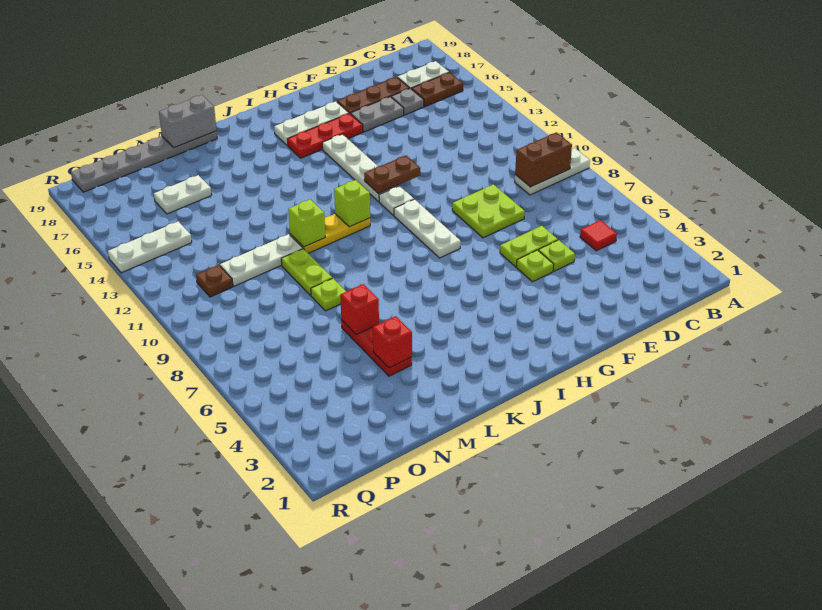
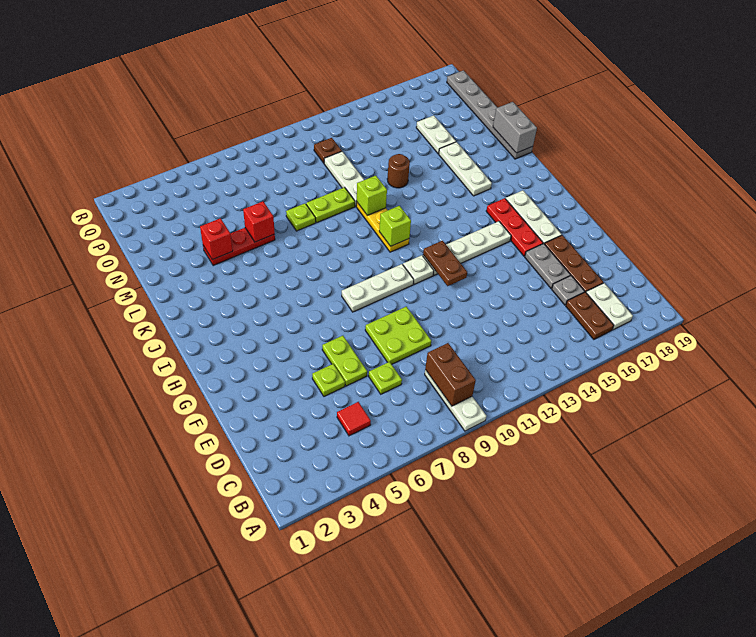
lime 1x1 plate [516,250,554,282] -> lime 1x1 plate moved to [369,362,402,394]
none -> brown 1x1 round brick [387,154,410,188]
white 1x3 plate [108,221,192,273] -> white 1x3 plate moved to [439,142,492,196]

